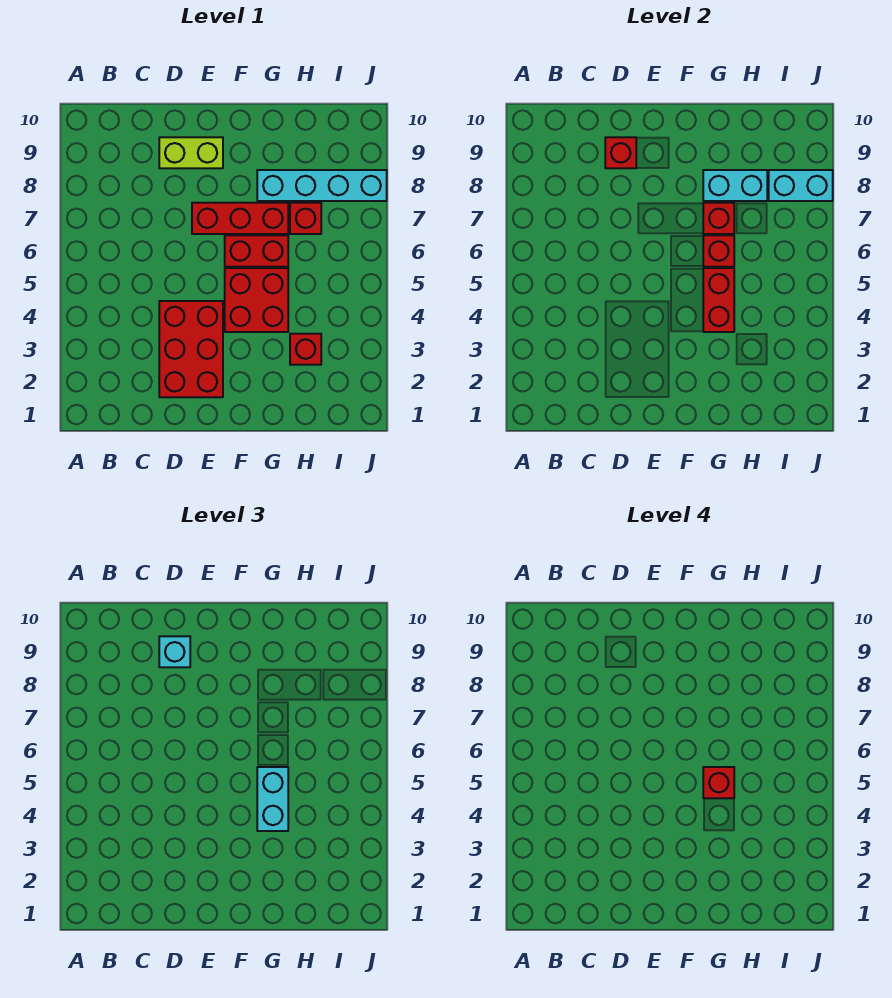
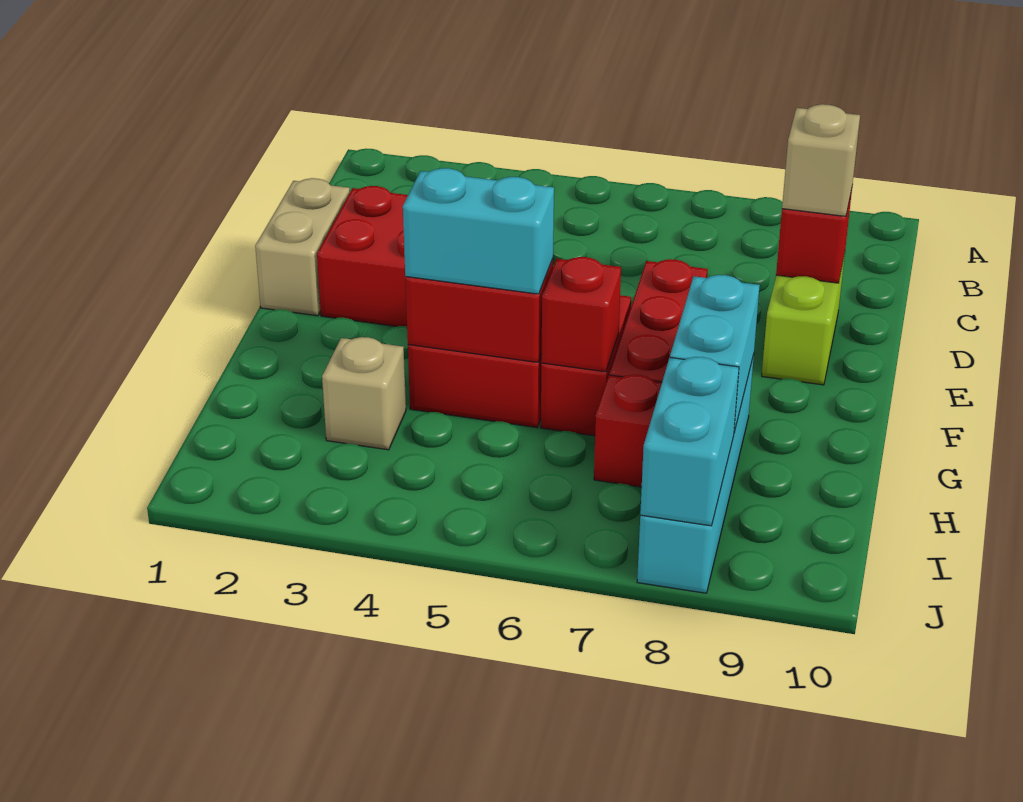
none -> tan 1x2 brick [255,178,350,316]
cyan 1x1 brick [159,636,190,667] -> tan 1x1 brick [782,104,860,216]
red 1x1 brick [703,767,734,798] -> none
red 1x1 brick [703,203,734,234] -> none
red 1x1 brick [290,334,321,365] -> tan 1x1 brick [322,337,406,450]

